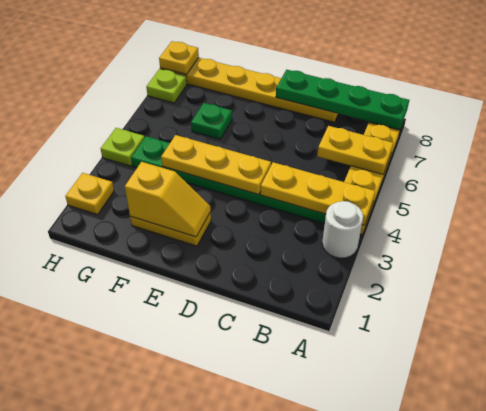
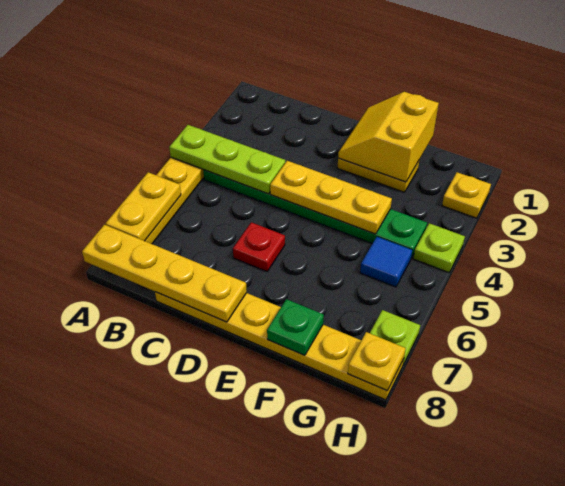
white 1x1 round brick [322,201,363,258] -> none
yellow 1x3 plate [261,162,375,225] -> lime 1x3 plate [169,125,285,194]
yellow 1x2 plate [317,126,393,174] -> yellow 1x2 plate turned to [106,172,181,241]
green 1x4 plate [276,70,409,129] -> yellow 1x4 plate [82,225,247,322]
none -> red 1x1 plate [233,222,285,272]
yellow 1x2 slope [125,162,211,237] -> yellow 2x2 slope [338,92,439,182]
green 1x1 plate [191,103,232,139] -> green 1x1 plate moved to [267,299,324,355]
none -> blue 1x1 tile [360,237,412,287]

